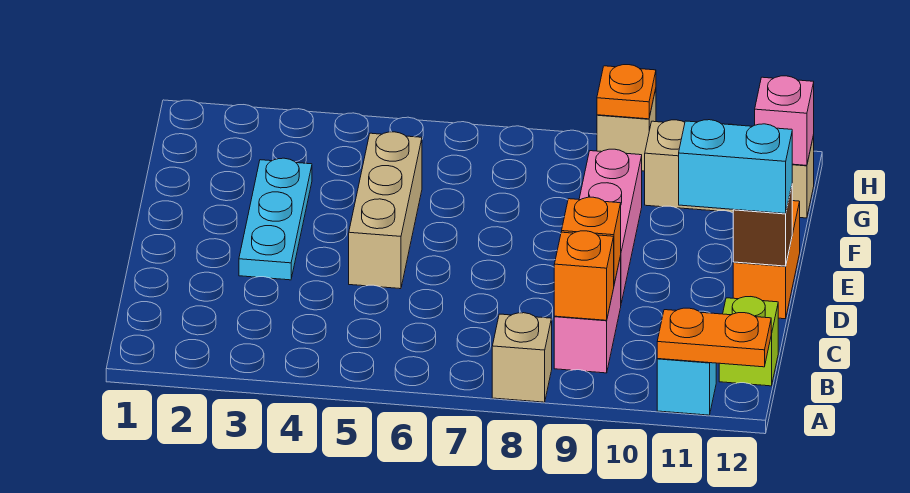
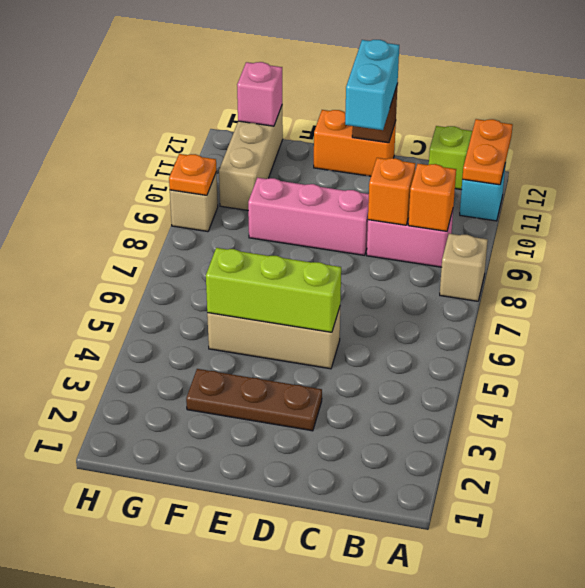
cyan 1x3 plate [239,158,312,280] -> brown 1x3 plate [186,369,322,431]
none -> lime 1x3 brick [206,248,341,332]

